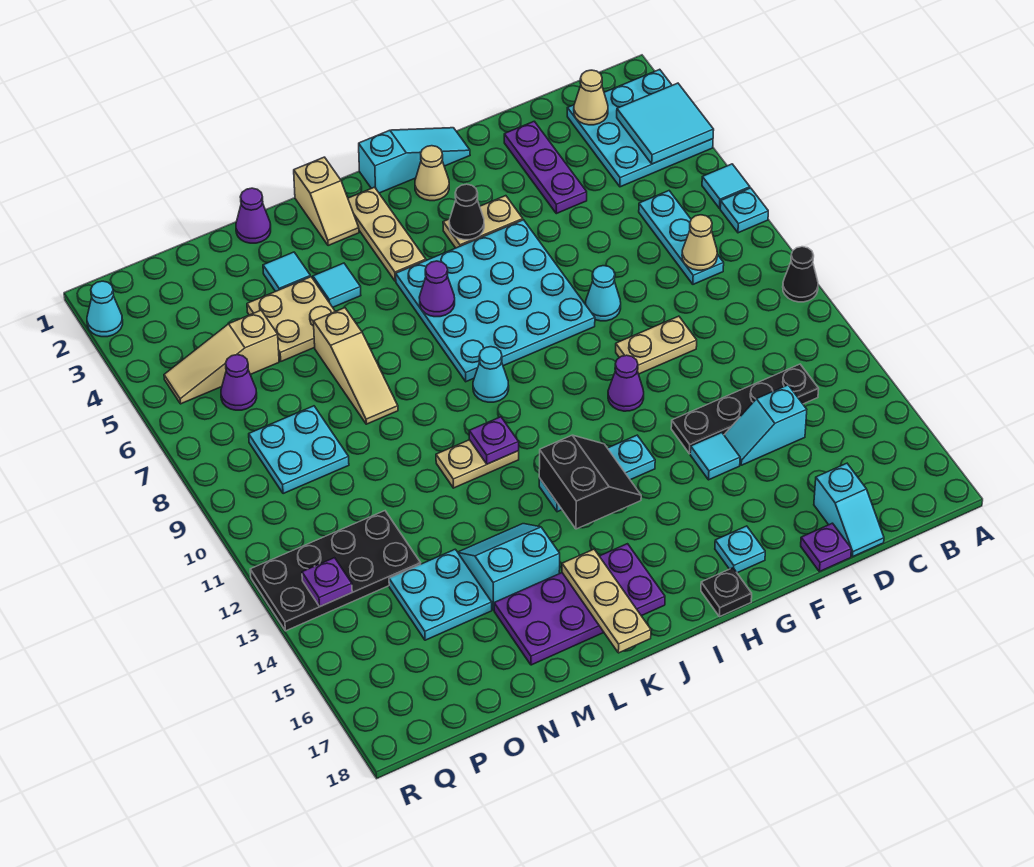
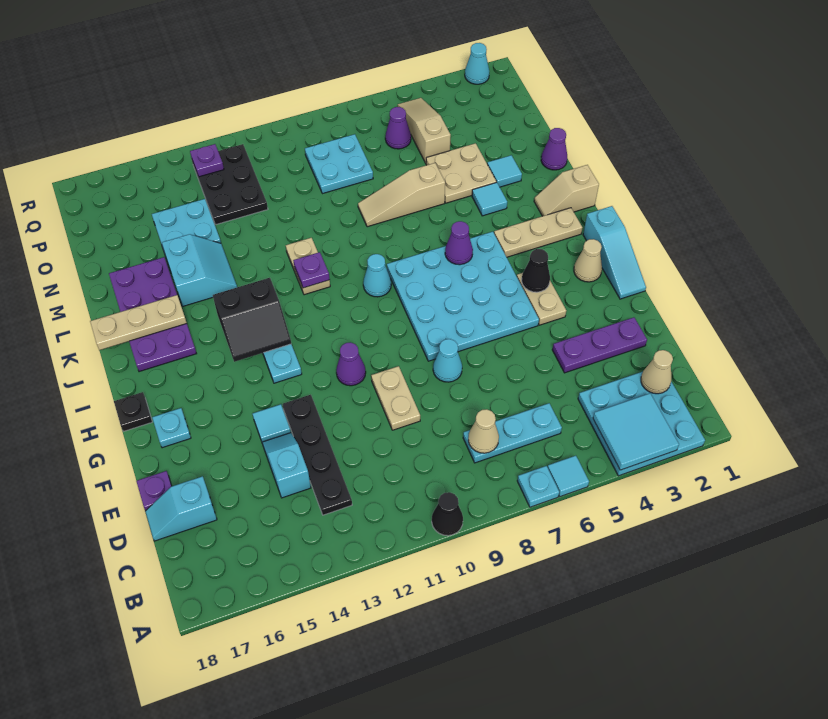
black 2x4 plate [250,511,421,631] -> black 2x3 plate [192,144,268,225]

